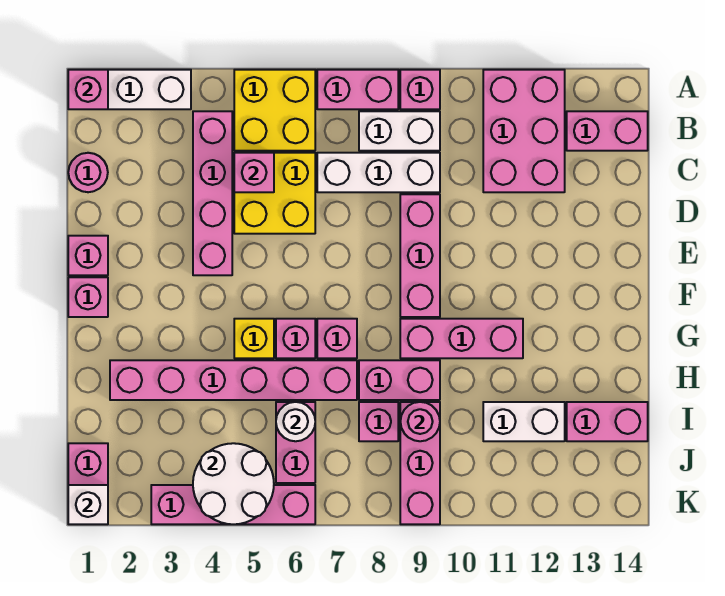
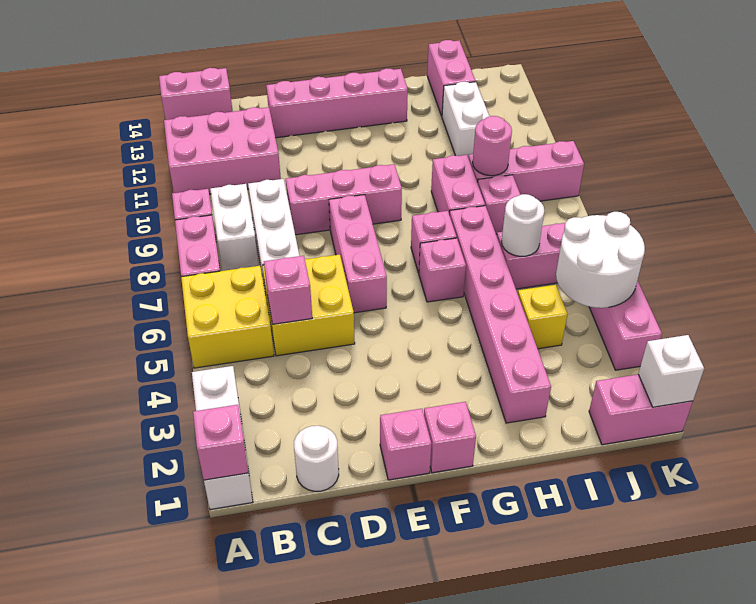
pink 1x4 brick [193,111,232,275] -> pink 1x4 brick moved to [266,68,408,138]
pink 1x2 brick [567,111,648,151] -> pink 1x2 brick turned to [159,68,233,120]
pink 1x1 round brick [68,153,108,192] -> white 1x1 round brick [294,426,339,491]
yellow 1x1 brick [234,319,274,358] -> yellow 1x1 brick moved to [518,285,567,349]
pink 1x3 brick [400,319,523,358] -> pink 1x3 brick moved to [329,195,387,313]

